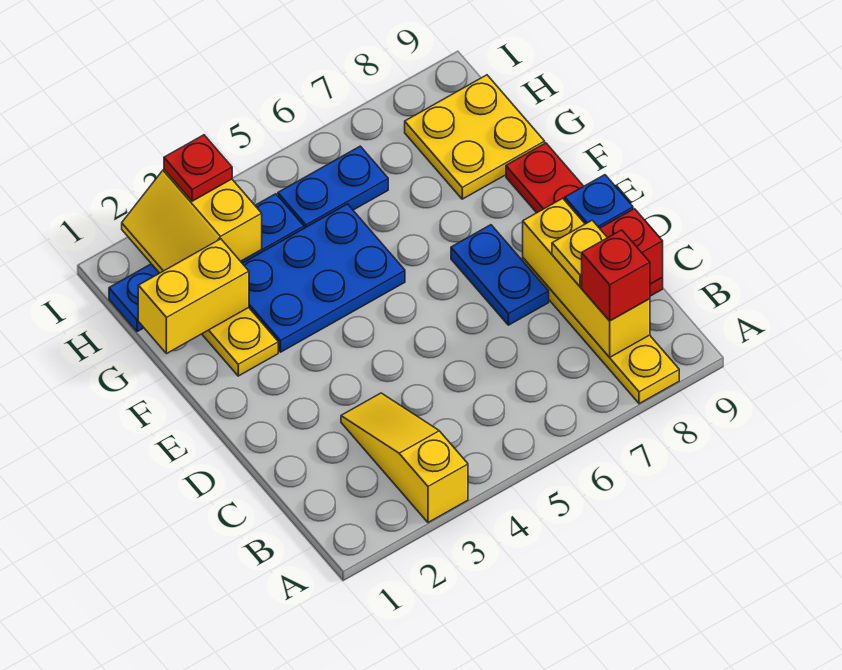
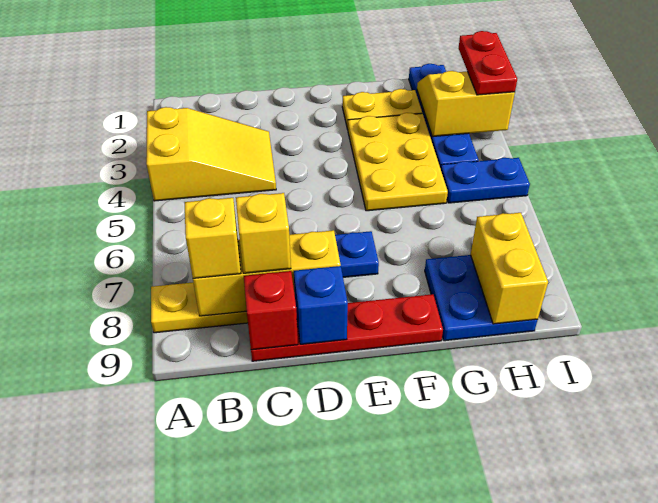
yellow 1x3 slope [341,393,468,523] -> yellow 2x3 slope [146,107,276,201]
red 1x1 brick [582,230,650,321] -> yellow 1x1 brick [185,198,241,278]
yellow 1x1 plate [552,220,607,287] -> yellow 1x1 brick [236,193,291,273]
blue 2x3 plate [242,204,405,352] -> yellow 2x3 plate [348,113,448,211]
yellow 1x2 brick [138,239,249,354] -> yellow 1x2 brick moved to [471,213,548,324]
yellow 2x2 plate [405,75,545,199] -> blue 2x2 plate [425,255,537,341]
blue 1x2 plate [278,146,388,228] -> blue 1x2 plate turned to [441,158,530,203]
red 1x1 plate [164,135,232,201] -> red 1x2 plate [459,31,517,95]

